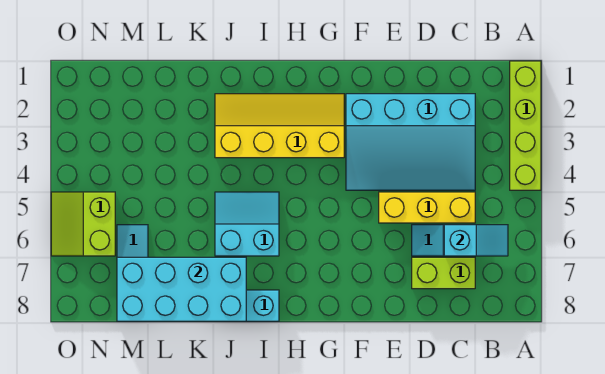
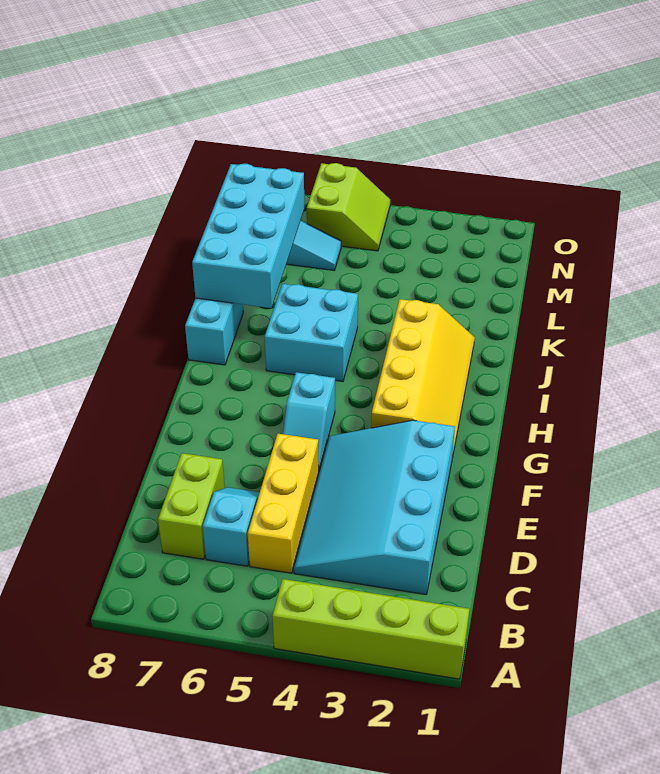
cyan 1x2 slope [444,225,508,256] -> cyan 1x2 slope moved to [283,372,335,471]
cyan 2x2 slope [215,192,279,256] -> cyan 2x2 brick [265,284,358,381]
lime 2x2 slope [51,192,115,256] -> lime 2x2 slope turned to [307,163,390,251]

